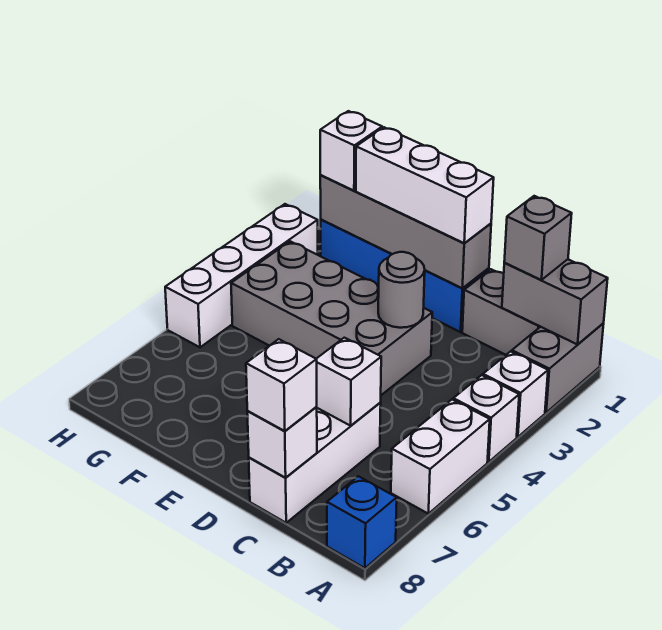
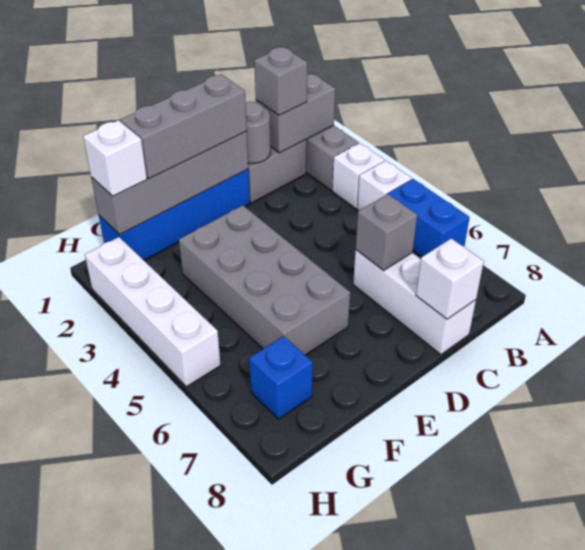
white 1x2 brick [391,400,490,514] -> blue 1x2 brick [386,179,470,257]
blue 1x1 brick [327,476,397,568] -> blue 1x1 brick moved to [249,336,313,419]
white 1x1 brick [317,338,381,426] -> grey 1x1 brick [356,194,417,271]
white 1x1 brick [246,339,317,431] -> none
white 1x3 brick [356,127,494,243] -> grey 1x3 brick [120,75,247,179]
grey 2x4 brick [231,241,432,395] -> grey 2x4 brick turned to [179,205,350,355]
grey 1x1 round brick [378,252,425,328] -> grey 1x1 round brick moved to [246,102,271,163]

